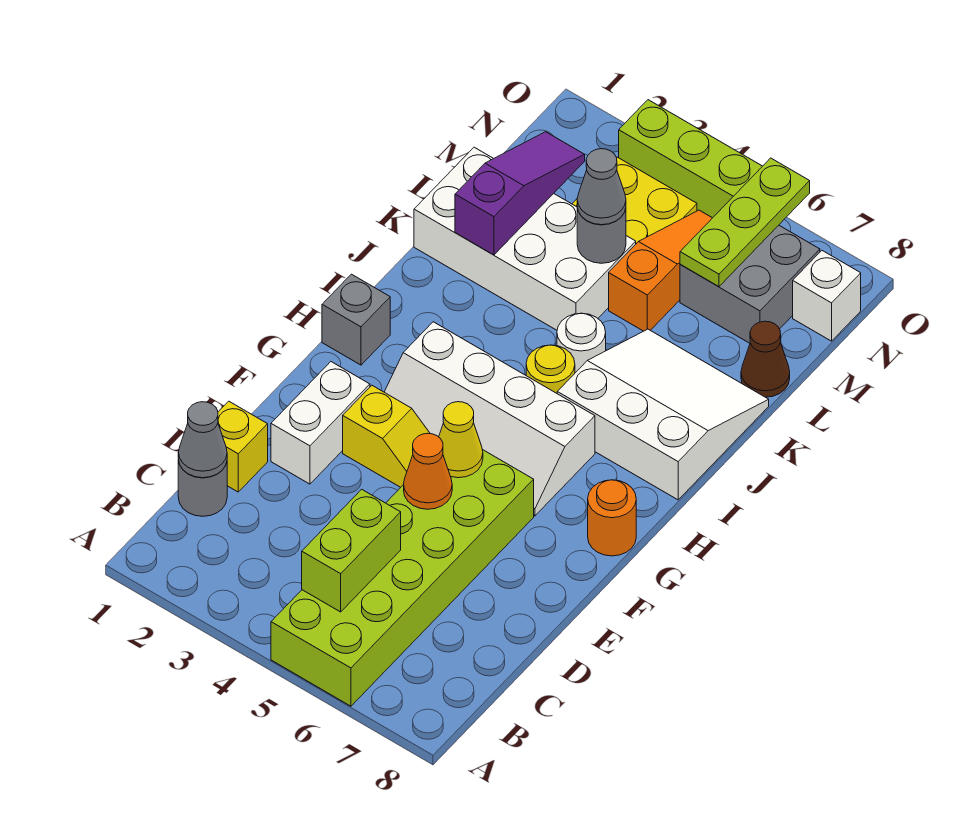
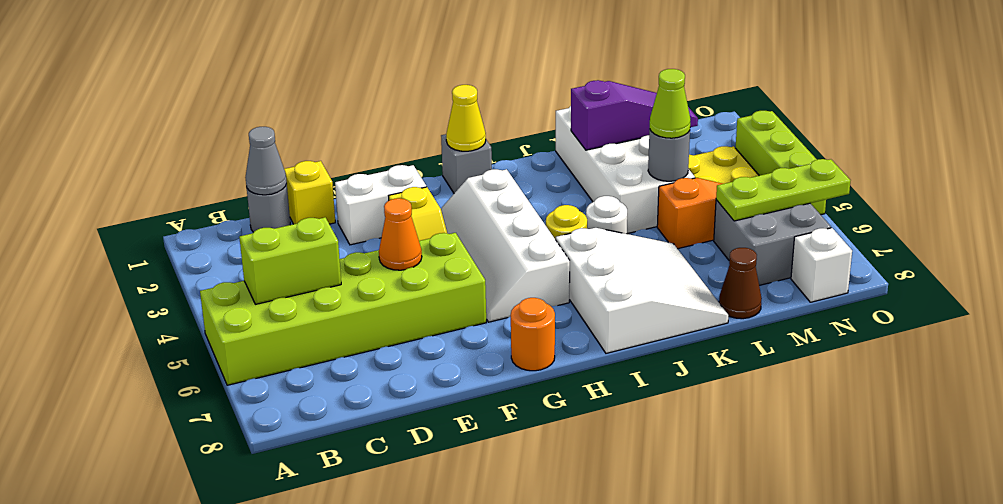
yellow 1x1 cone [439,402,483,478] -> yellow 1x1 cone moved to [446,85,486,151]
grey 1x1 cone [577,149,626,225] -> lime 1x1 cone [650,69,691,138]

